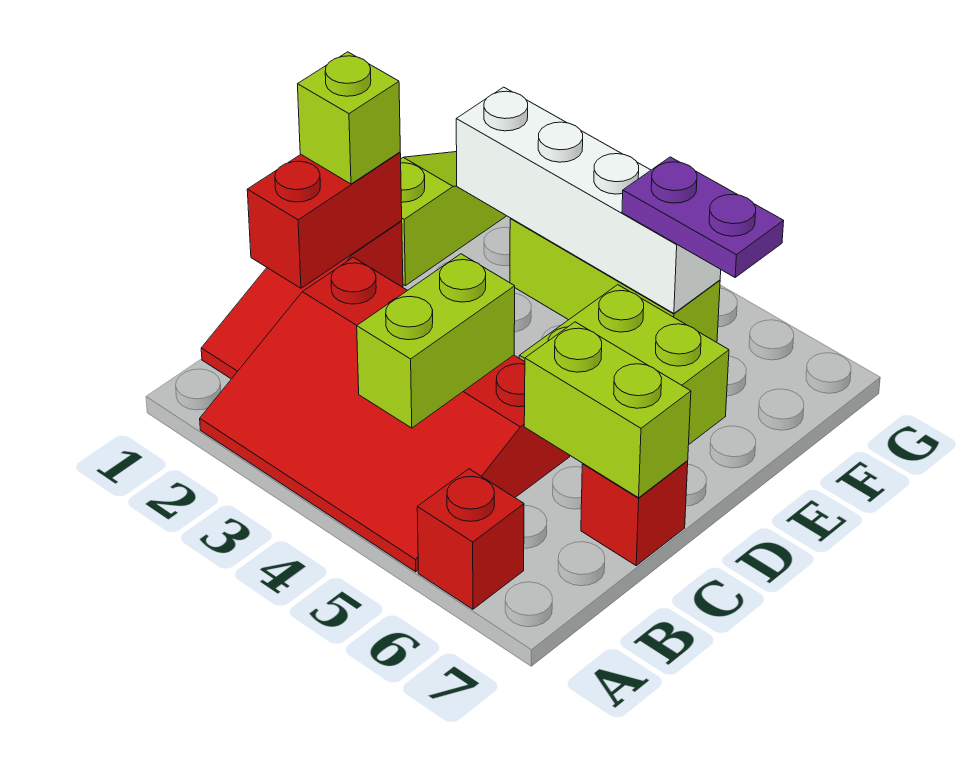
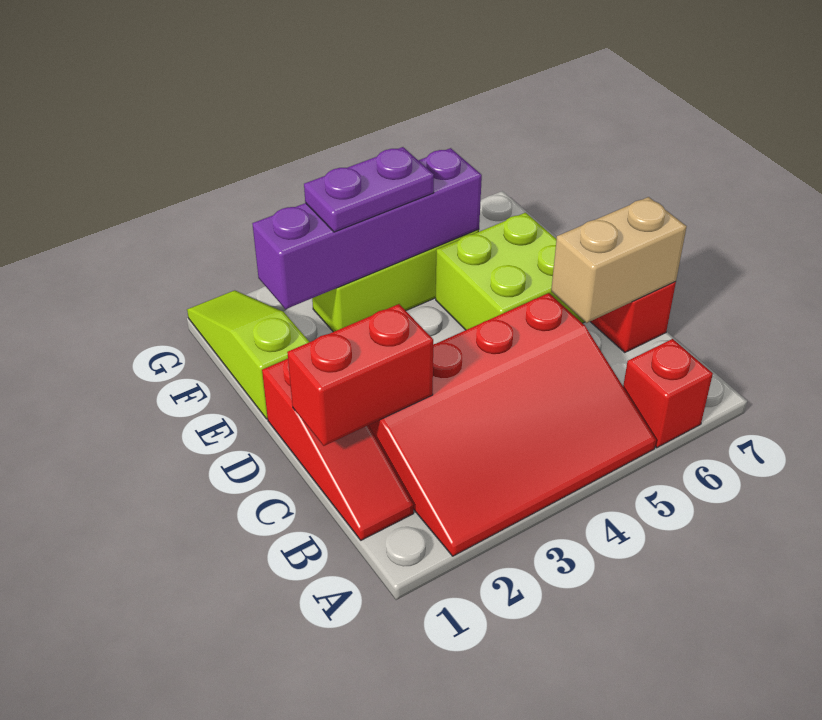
lime 1x2 brick [357,254,515,428] -> none
red 1x2 brick [247,152,402,288] -> red 1x2 brick turned to [287,304,433,446]
lime 1x2 brick [524,322,691,498] -> tan 1x2 brick [551,197,687,323]
lime 1x1 brick [298,52,400,184] -> none
white 1x4 brick [456,87,721,313] -> purple 1x4 brick [252,148,482,309]
purple 1x2 plate [622,157,784,277] -> purple 1x2 plate moved to [304,147,434,232]

